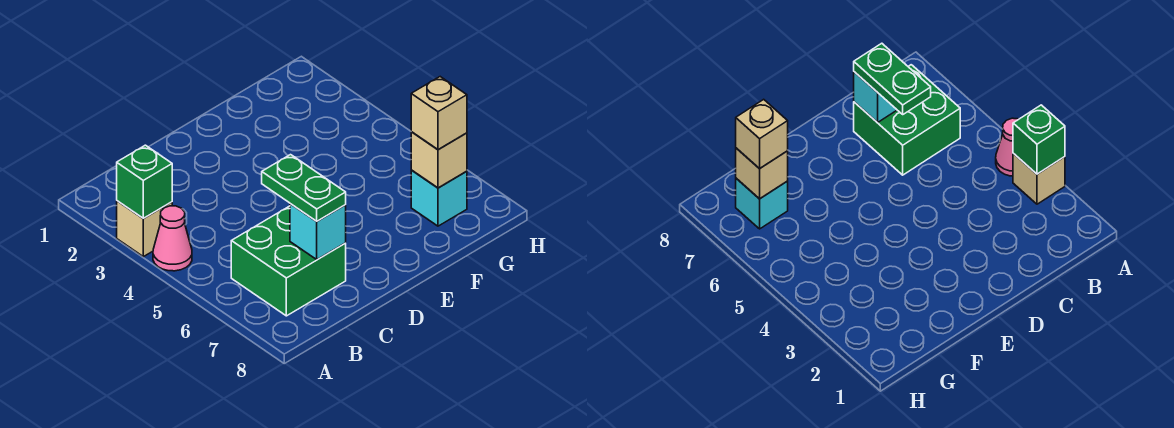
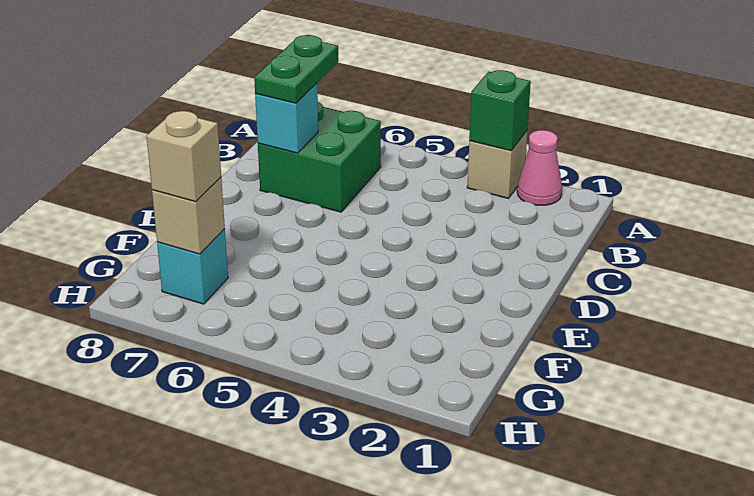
pink 1x1 cone [153,206,192,271] -> pink 1x1 cone moved to [517,130,562,205]
green 1x2 plate [262,155,346,221] -> green 1x2 plate turned to [254,35,338,103]

